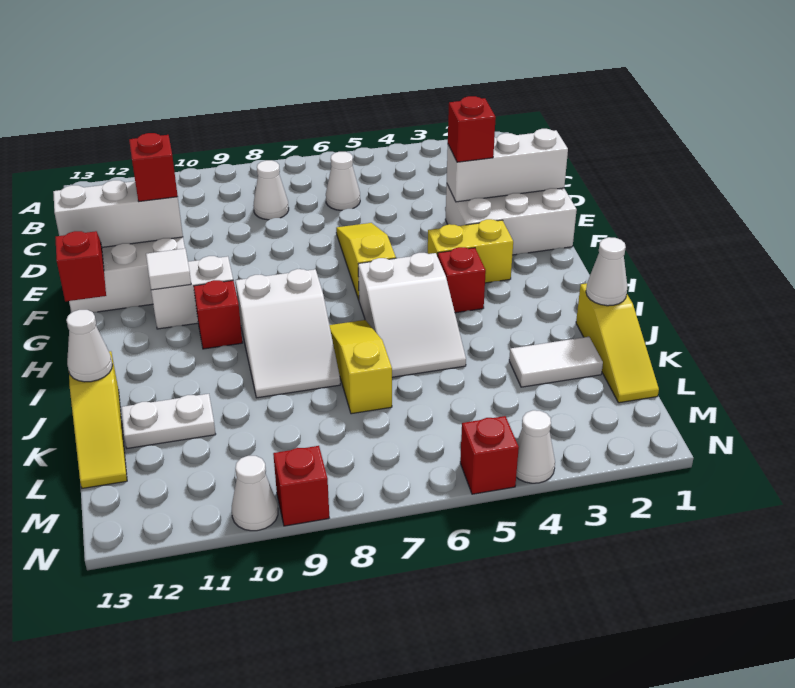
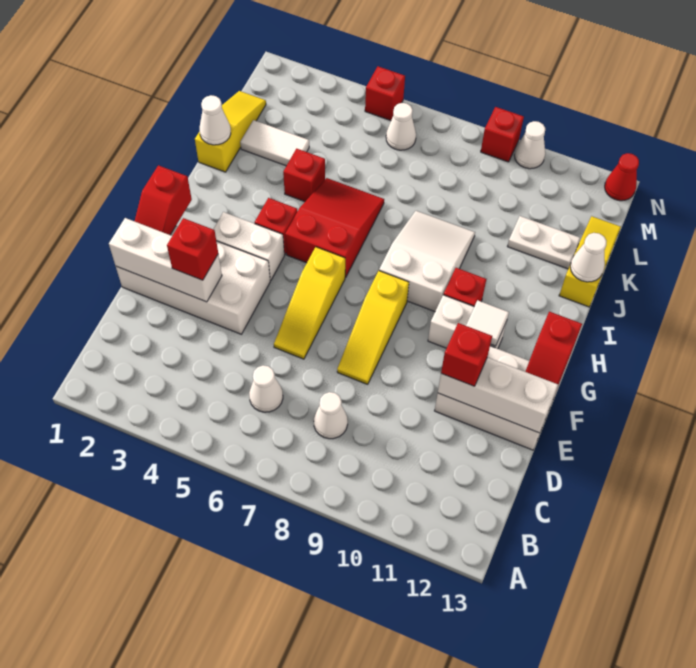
white 2x3 brick [445,184,577,255] -> white 2x4 brick [116,226,270,334]
none -> red 1x2 slope [135,165,192,235]
yellow 1x2 brick [428,219,513,283] -> white 1x2 brick [213,212,284,281]
white 2x3 slope [358,253,466,377] -> red 2x3 slope [285,178,384,277]
yellow 1x3 slope [329,320,392,414] -> yellow 1x3 slope moved to [337,271,409,384]
none -> red 1x1 brick [283,149,325,202]
white 1x1 cone [516,410,555,483] -> white 1x1 cone moved to [386,103,416,150]
none -> red 1x1 cone [605,153,639,201]

